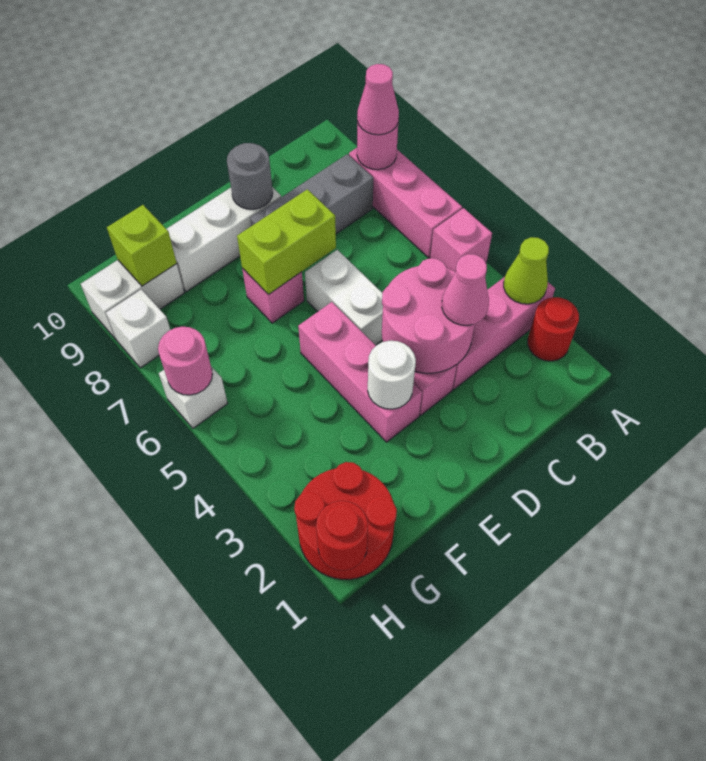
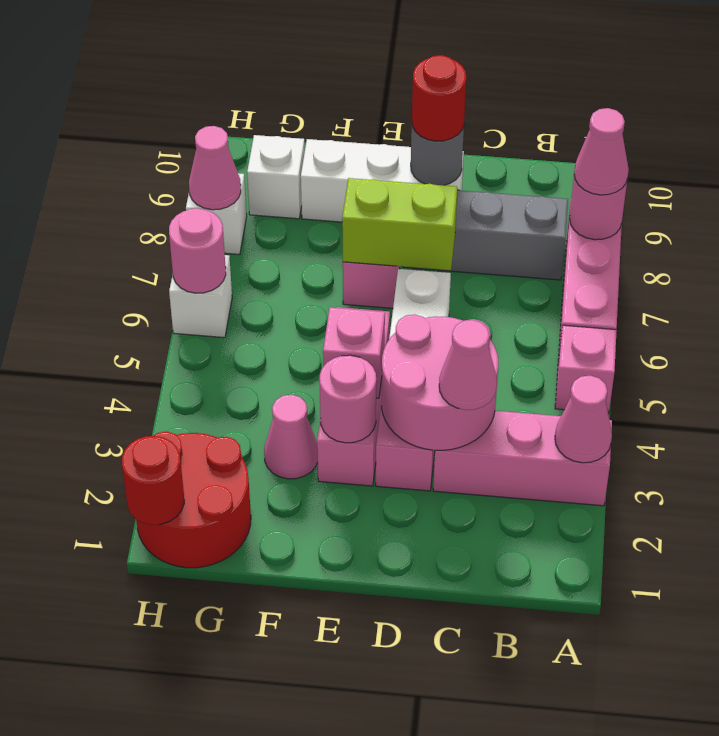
red 1x1 round brick [528,297,579,361] -> red 1x1 round brick moved to [412,55,466,141]
lime 1x1 cone [504,237,549,304] -> pink 1x1 cone [555,375,612,463]
white 1x1 round brick [368,341,416,409] -> pink 1x1 round brick [320,355,376,443]
none -> pink 1x1 brick [323,307,385,398]
none -> pink 1x1 cone [264,395,318,479]
white 1x2 brick [81,260,184,339] -> white 1x1 brick [247,135,305,219]
lime 1x1 brick [107,205,177,286] -> none
none -> pink 1x1 cone [189,126,241,210]

